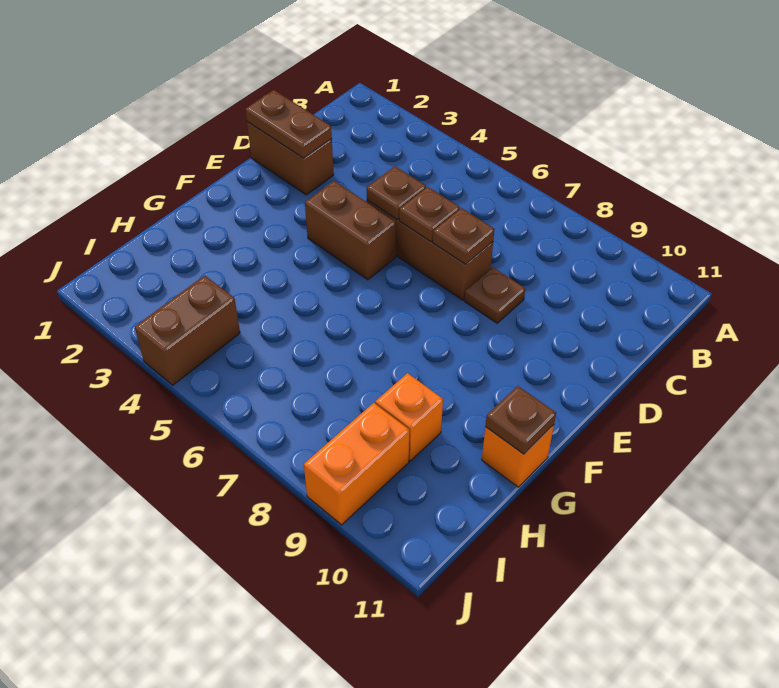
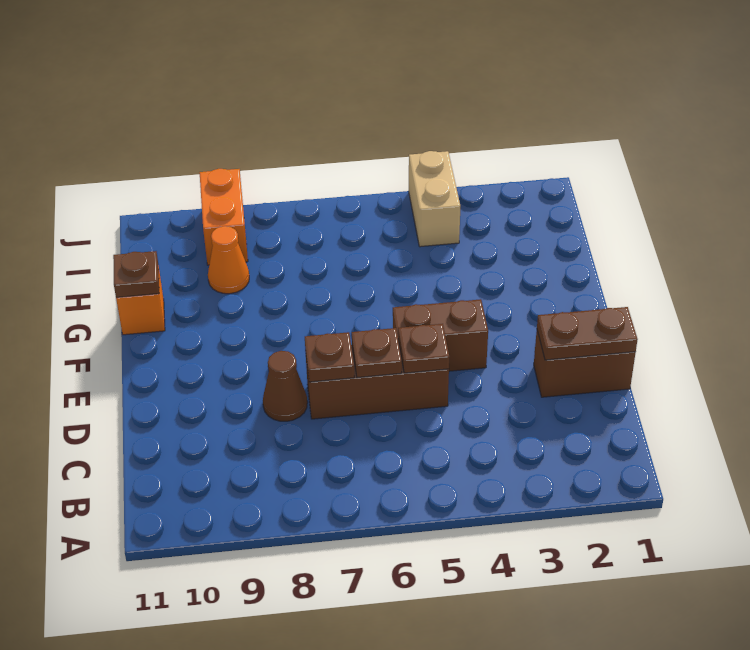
brown 1x1 plate [465,267,525,323] -> brown 1x1 cone [263,351,307,421]
orange 1x1 brick [375,373,443,461] -> orange 1x1 cone [208,226,249,294]
brown 1x2 brick [135,275,240,385] -> tan 1x2 brick [409,151,460,247]

